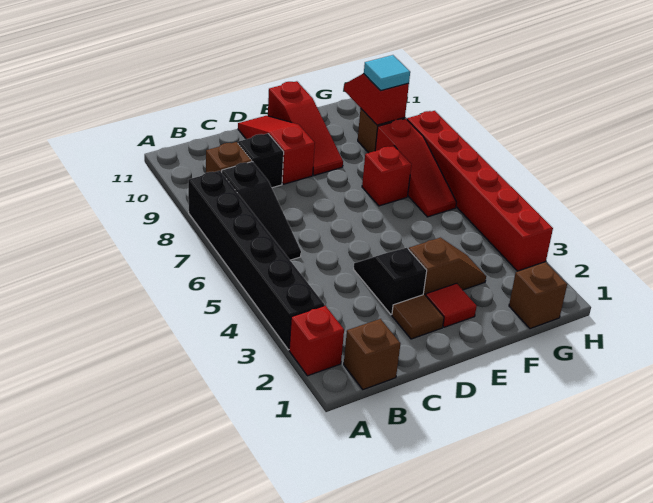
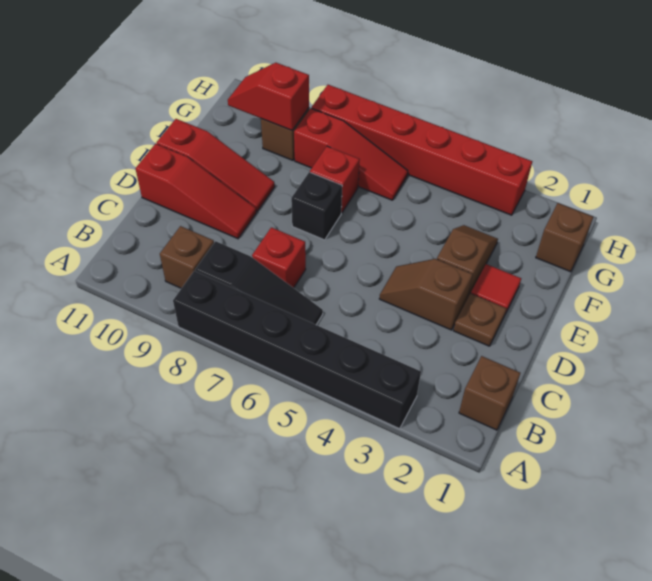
red 1x1 brick [289,306,344,376] -> red 1x1 brick moved to [252,227,306,288]
black 1x1 brick [238,133,284,188] -> black 1x1 brick moved to [291,172,342,240]
brown 1x1 tile [392,294,444,339] -> brown 1x1 plate [453,294,506,346]
black 1x2 slope [354,248,427,315] -> brown 1x2 slope [379,259,473,330]
red 1x3 slope [238,116,315,184] -> red 1x3 slope turned to [136,144,256,239]
cyan 1x1 tile [364,55,410,91] -> none

